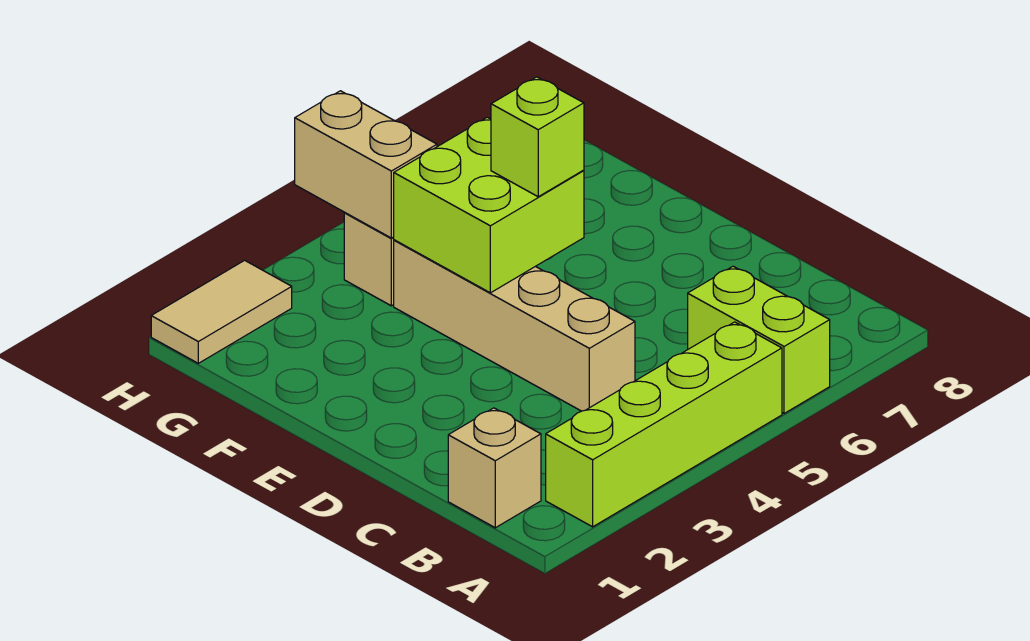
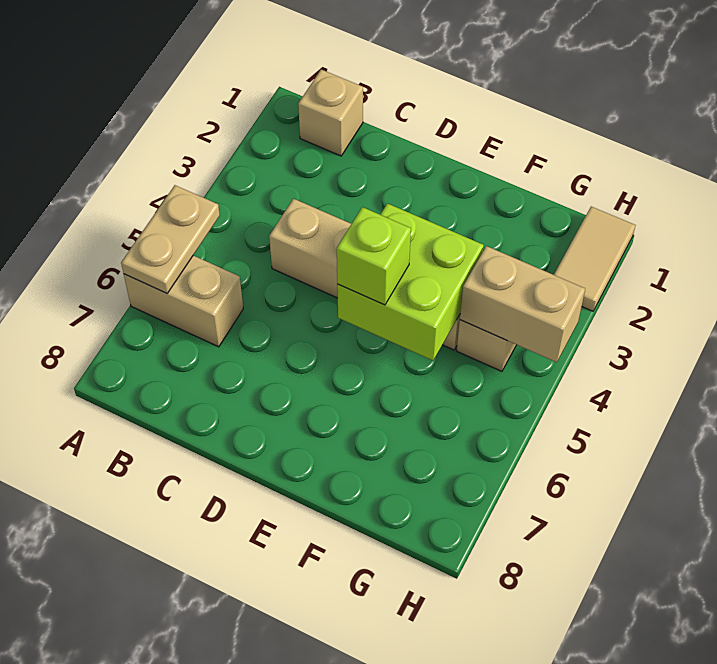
lime 1x4 brick [546,322,782,527] -> none
none -> tan 1x2 plate [121,185,220,293]
lime 1x2 brick [688,266,830,413] -> tan 1x2 brick [124,256,243,347]

